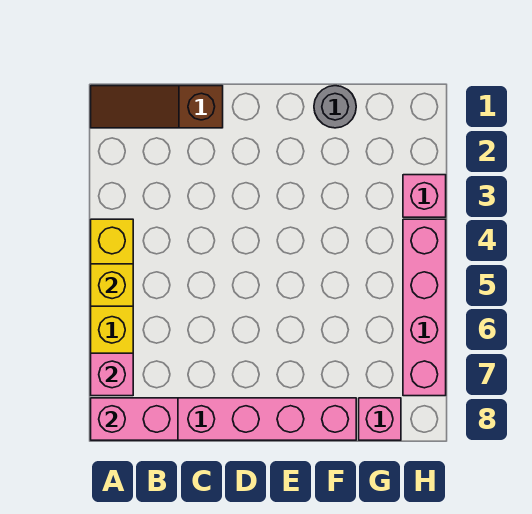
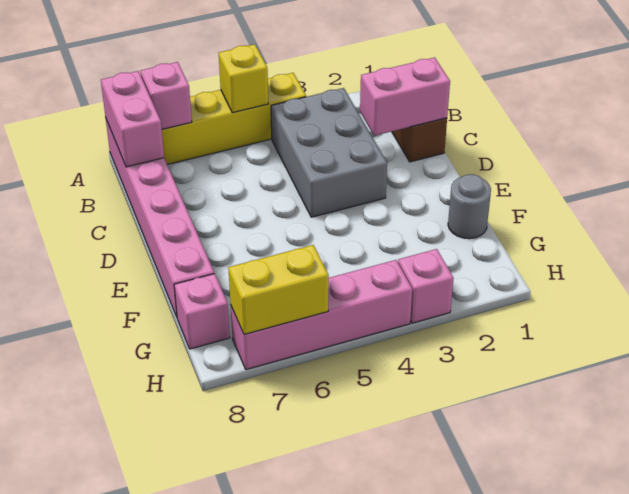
none -> grey 2x3 brick [271,88,387,217]
none -> pink 1x2 brick [360,57,450,136]
none -> yellow 1x2 brick [228,245,329,335]

